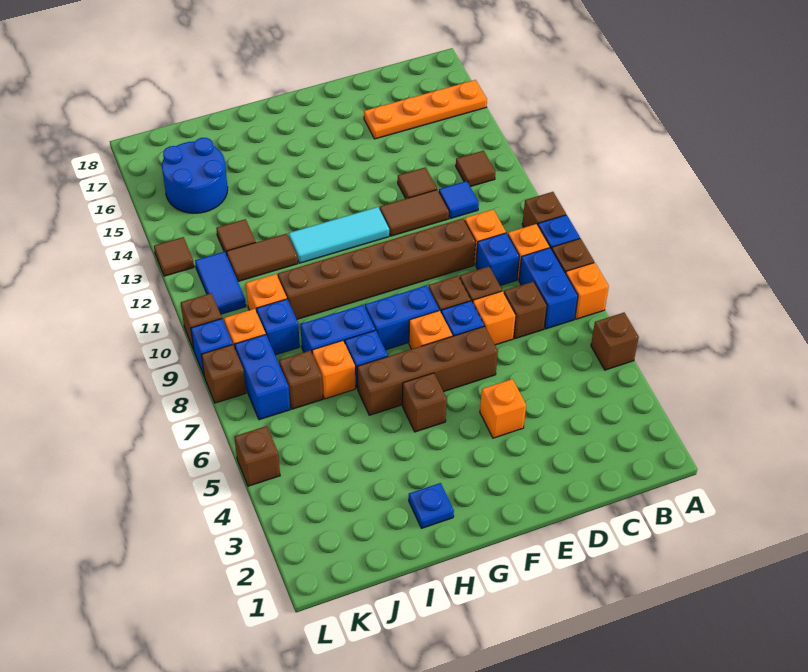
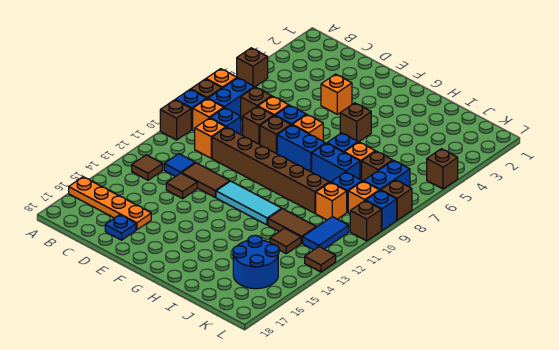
brown 1x4 brick [357,326,498,415] -> none
blue 1x1 plate [409,483,454,528] -> blue 1x1 plate moved to [105,215,136,240]

